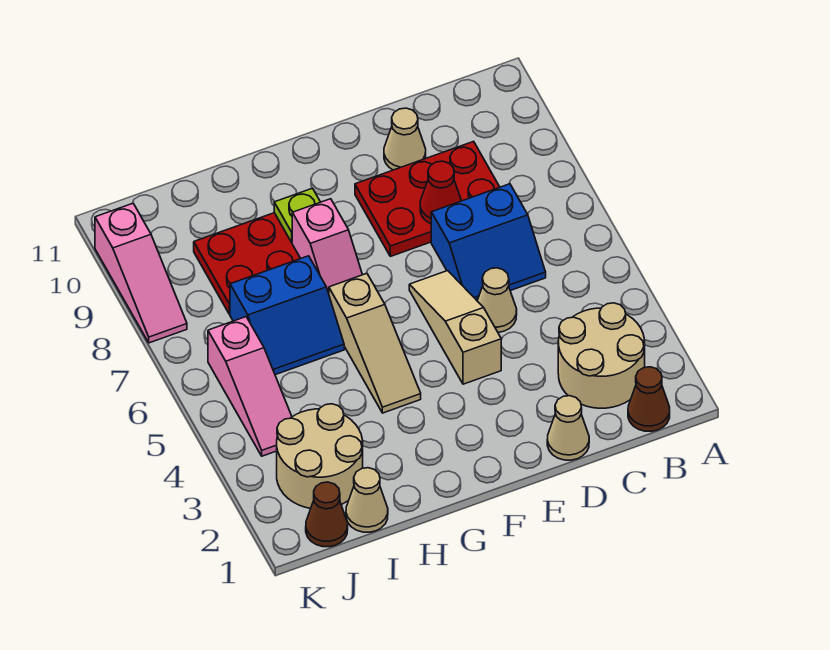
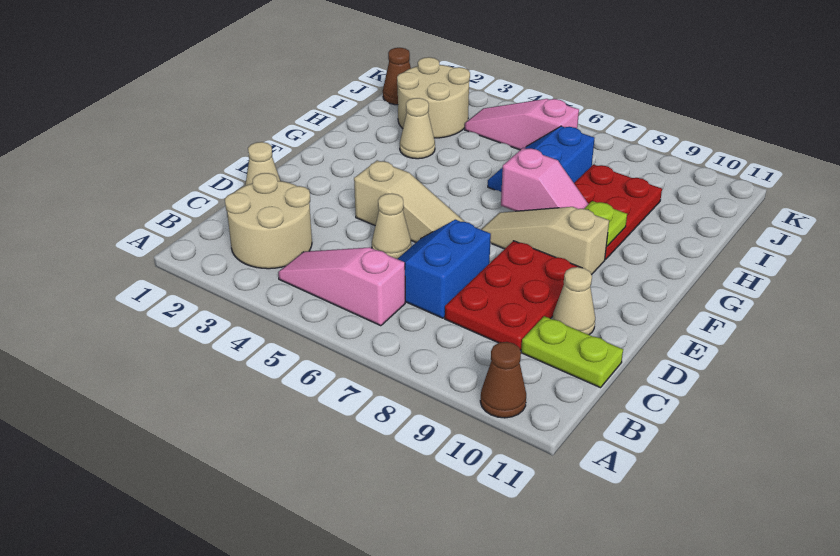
brown 1x1 cone [628,367,670,431] -> brown 1x1 cone moved to [480,342,526,418]
none -> lime 1x2 plate [521,316,623,388]
red 1x1 cone [420,161,461,224] -> none
tan 1x3 slope [329,274,421,413] -> tan 1x3 slope moved to [481,207,609,275]
pink 1x2 slope [292,199,362,293] -> pink 1x2 slope turned to [501,148,588,211]
tan 1x1 cone [346,468,388,532] -> tan 1x1 cone moved to [400,98,435,159]
pink 1x3 slope [95,203,187,343] -> pink 1x3 slope moved to [278,248,405,326]

